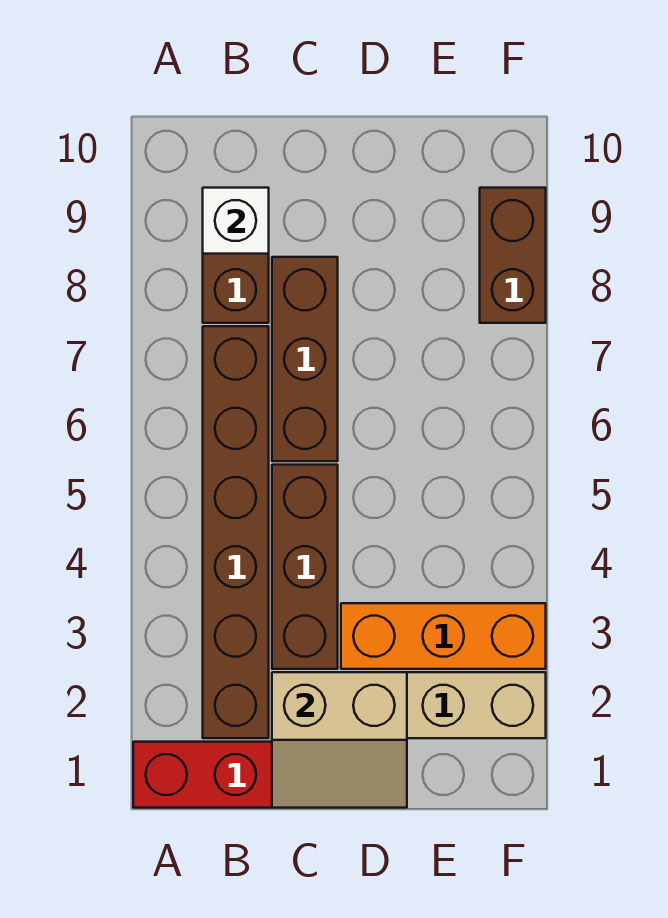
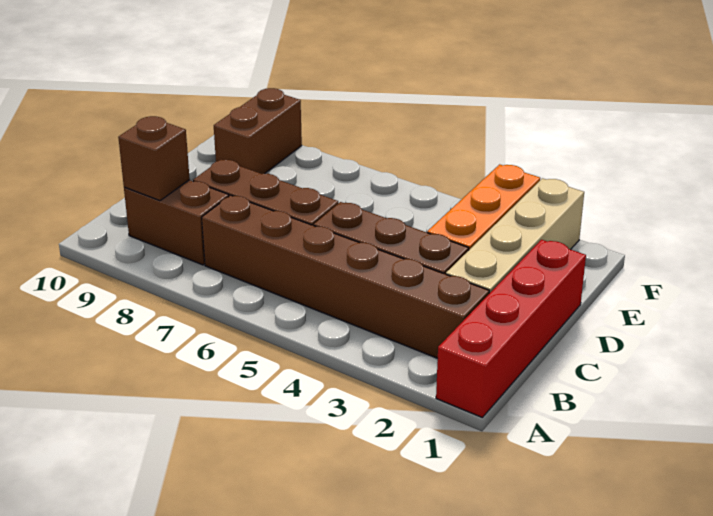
white 1x1 brick [203,188,269,254] -> brown 1x1 brick [118,116,190,201]
tan 2x2 slope [272,672,407,808] -> none
brown 1x2 brick [480,188,546,323] -> brown 1x2 brick turned to [214,88,302,174]

